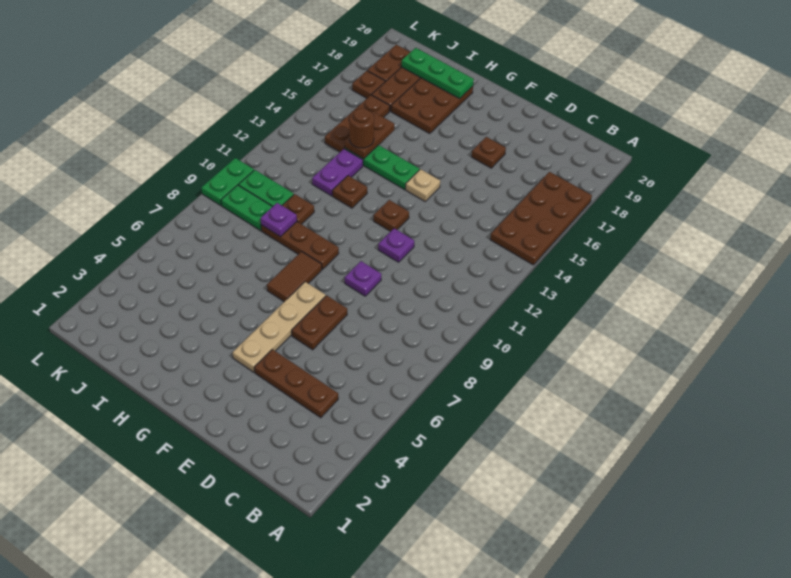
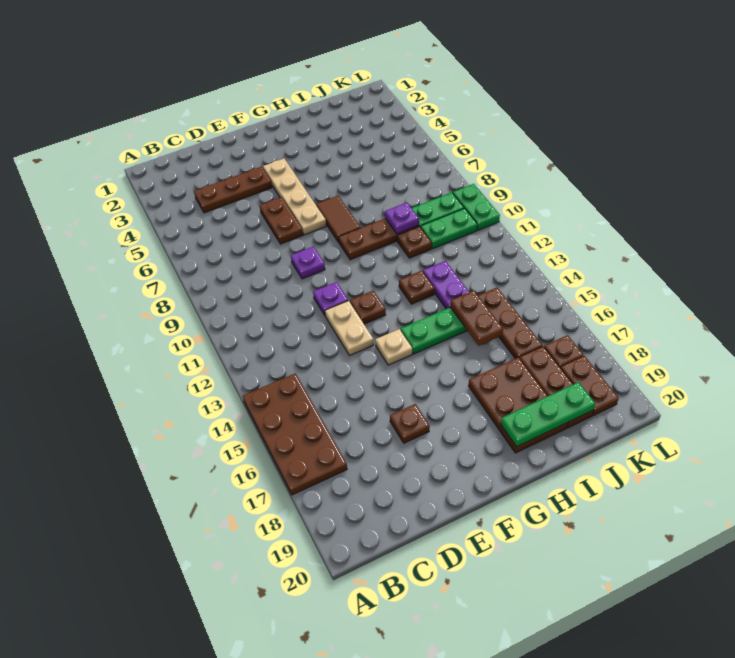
none -> tan 1x2 plate [325,301,374,356]
brown 1x1 round brick [349,108,374,148] -> none

